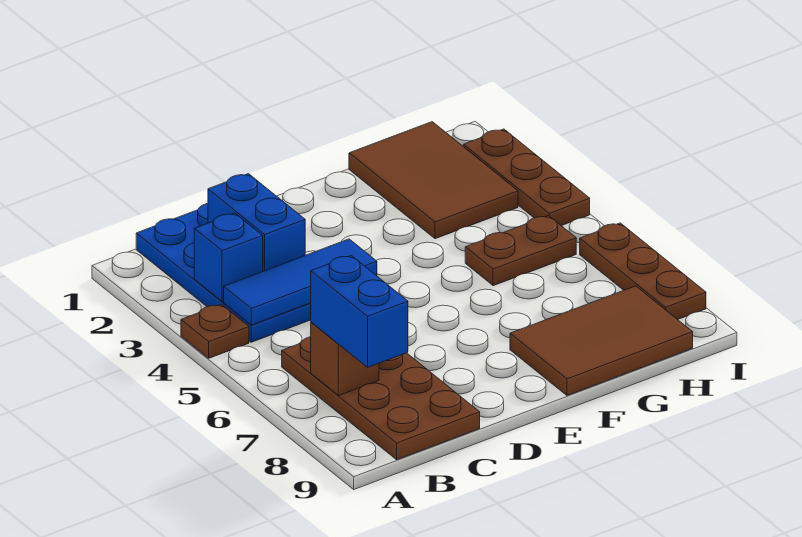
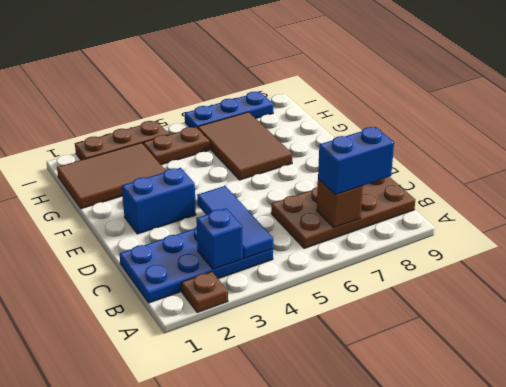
brown 1x1 plate [181,304,249,358] -> brown 1x1 plate moved to [181,272,228,312]
blue 1x2 brick [208,174,305,271] -> blue 1x2 brick moved to [122,168,196,234]
brown 2x3 tile [510,286,693,396] -> brown 2x3 tile moved to [198,112,292,180]
brown 1x2 plate [465,216,576,286] -> brown 1x2 plate turned to [143,127,210,165]
brown 1x3 plate [580,223,706,320] -> blue 1x3 plate [185,92,273,128]

